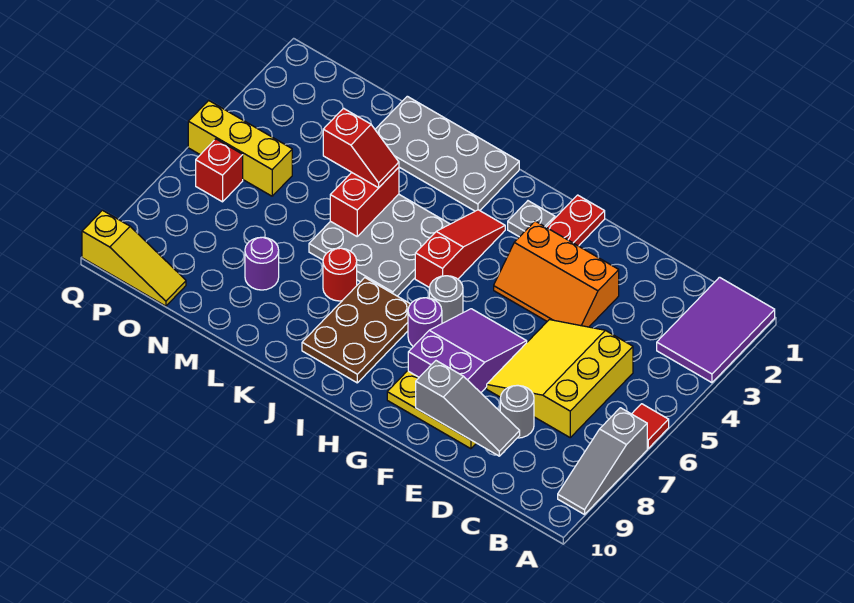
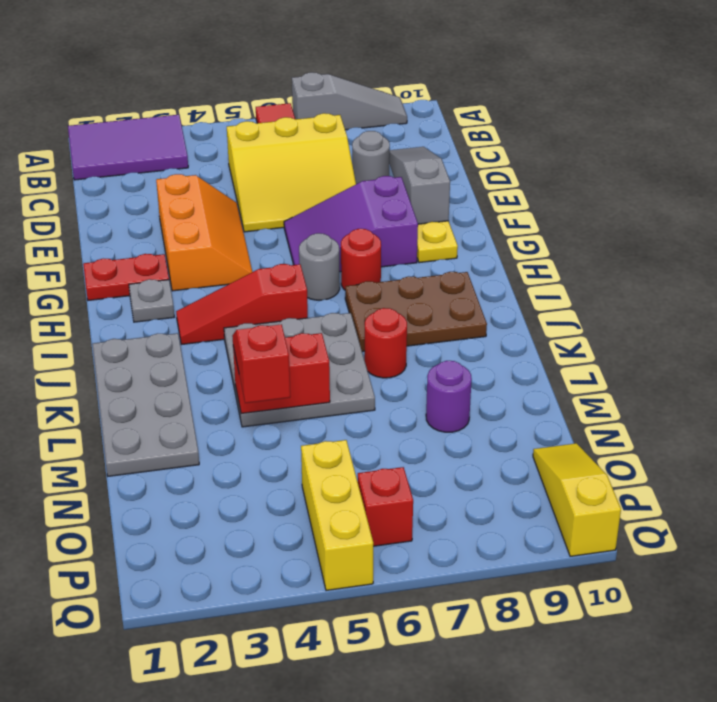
purple 1x1 round brick [408,298,442,347] -> red 1x1 round brick [341,229,381,290]

